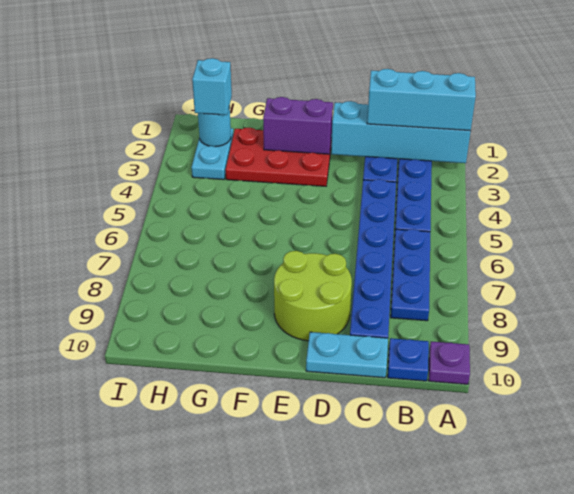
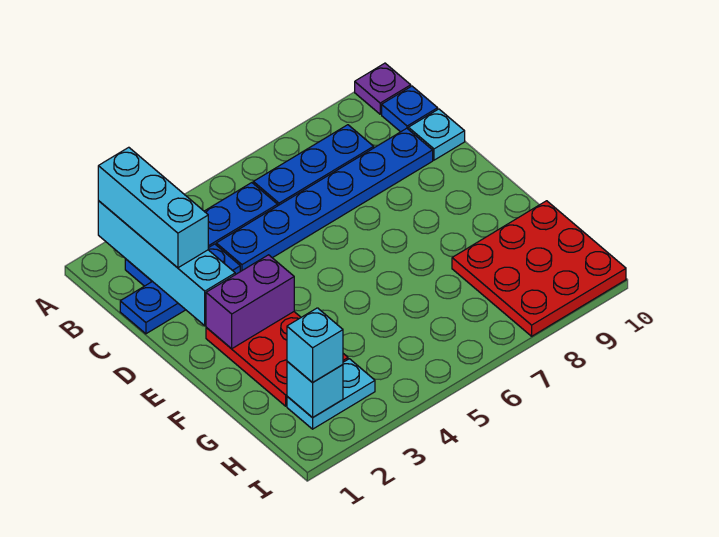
cyan 1x2 plate [306,332,388,378] -> cyan 1x1 plate [408,109,465,160]
lime 2x2 round brick [274,251,352,341] -> none
purple 1x2 brick [263,97,333,154] -> purple 1x2 brick turned to [206,255,294,349]
none -> red 3x3 plate [452,201,626,336]
cyan 1x1 round brick [198,106,231,147] -> cyan 1x1 brick [287,361,343,418]

